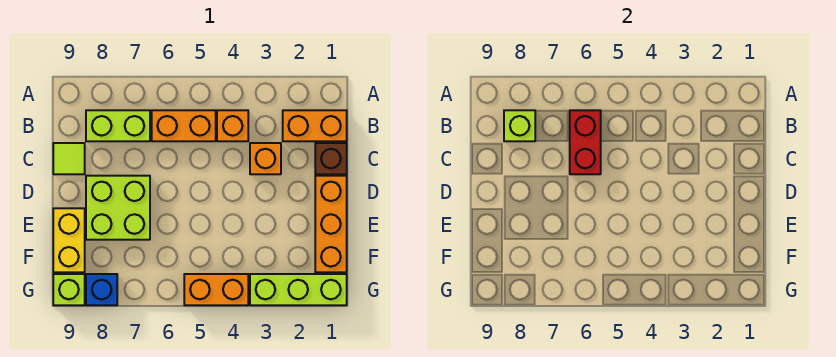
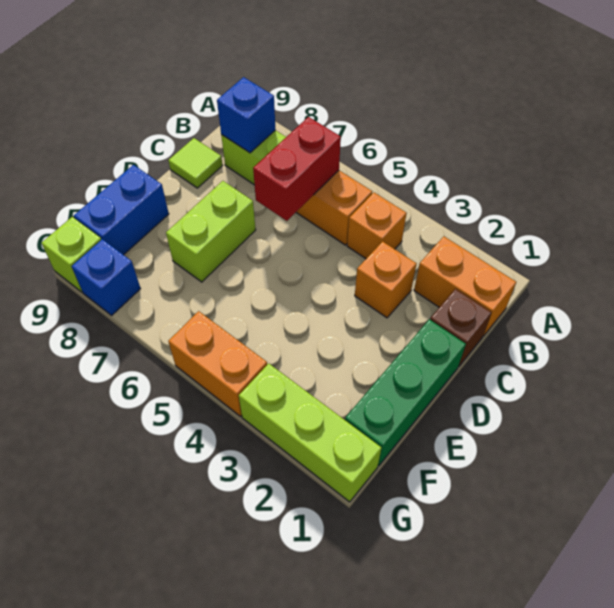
lime 1x1 brick [504,110,535,141] -> blue 1x1 brick [217,77,276,153]
orange 1x3 brick [315,176,347,272] -> green 1x3 brick [345,319,466,466]
lime 2x2 brick [86,176,150,240] -> lime 1x2 brick [166,181,256,282]
yellow 1x2 brick [53,208,85,272] -> blue 1x2 brick [74,165,169,255]

